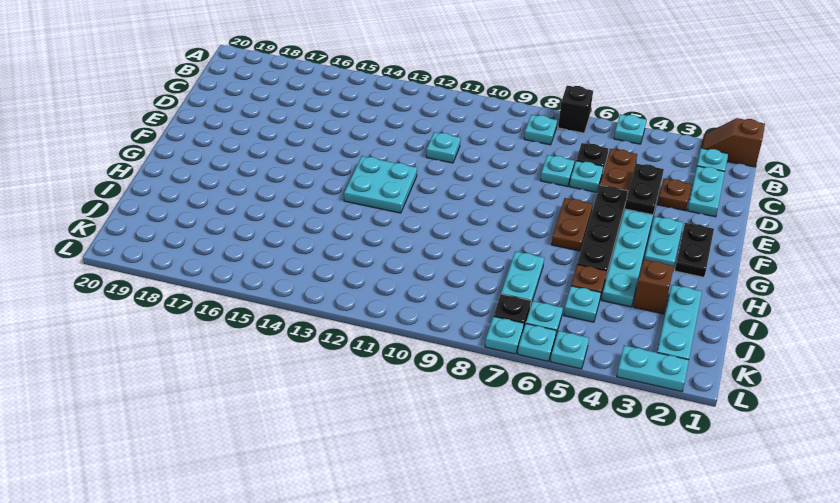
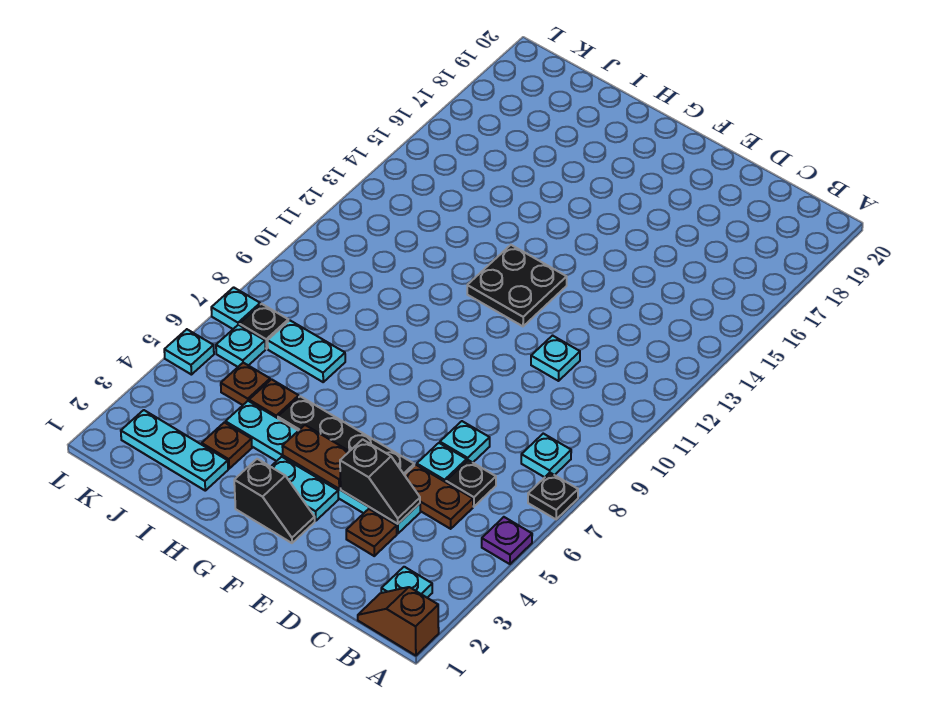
brown 1x2 slope [701,118,765,167] -> brown 1x2 slope turned to [358,587,439,656]
cyan 1x1 plate [614,114,646,144] -> purple 1x1 plate [482,517,532,564]
black 1x1 brick [558,86,593,133] -> black 1x1 plate [528,473,578,519]
cyan 1x2 plate [687,166,725,217] -> none
black 1x2 plate [625,164,664,215] -> black 1x2 slope [340,439,420,524]
black 1x2 plate [675,223,714,277] -> black 1x2 slope [234,459,315,543]
brown 1x2 plate [551,198,593,251] -> brown 1x2 plate moved to [282,425,349,489]
cyan 2x2 plate [344,156,417,213] -> black 2x2 plate [467,245,567,326]
brown 1x1 brick [633,260,674,314] -> brown 1x1 plate [202,422,252,469]
cyan 1x1 plate [564,286,601,322] -> brown 1x1 plate [221,363,270,405]
cyan 1x2 plate [617,345,689,392] -> none
cyan 1x1 plate [518,324,556,361] -> none

